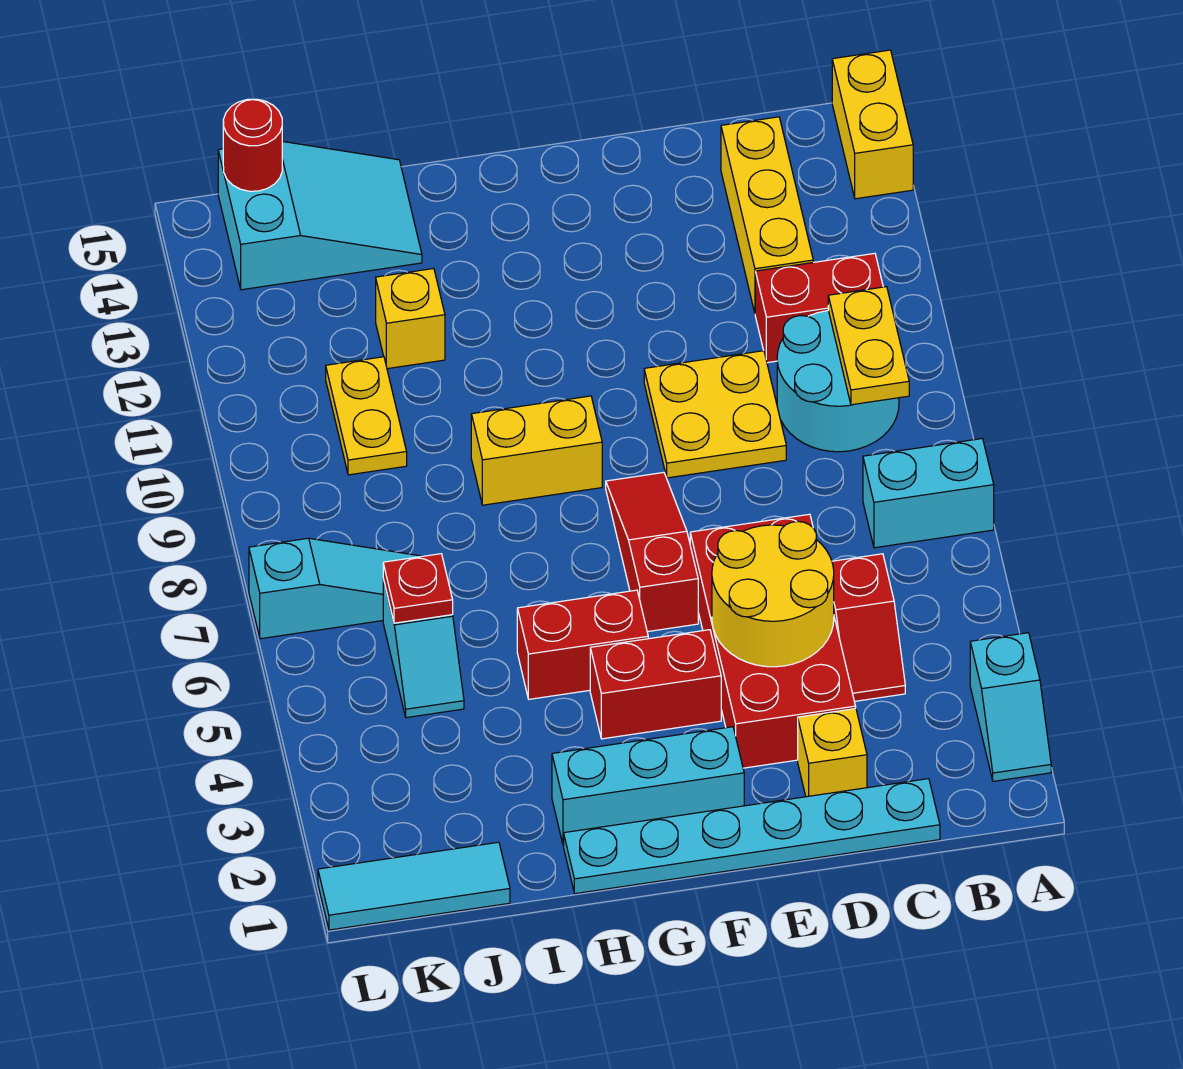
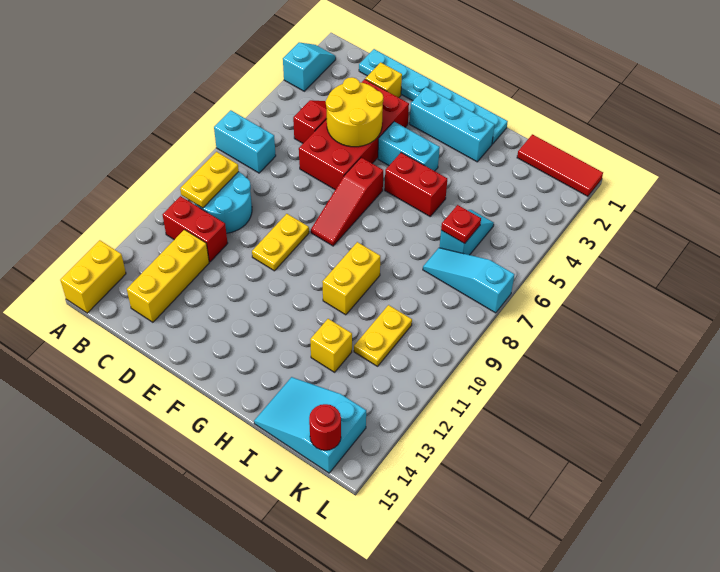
yellow 2x2 plate [644,351,786,478] -> yellow 1x2 plate [252,214,309,271]
red 1x2 brick [590,630,721,739] -> cyan 1x2 brick [378,122,440,171]
yellow 1x2 brick [471,396,602,505] -> yellow 1x2 brick turned to [323,242,380,315]
cyan 1x3 tile [318,842,510,930] -> red 1x3 tile [517,134,603,196]

